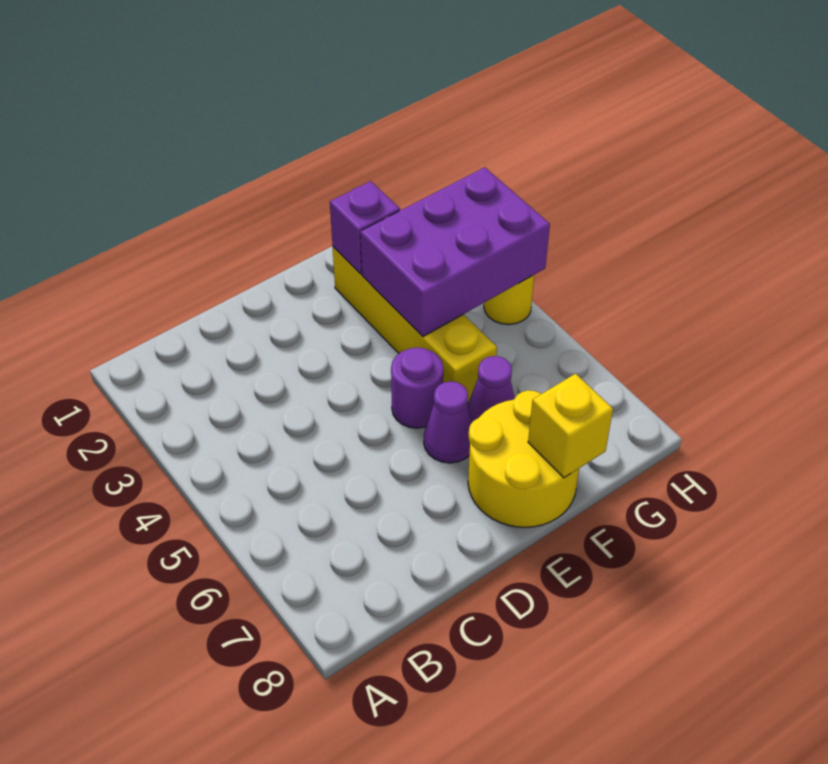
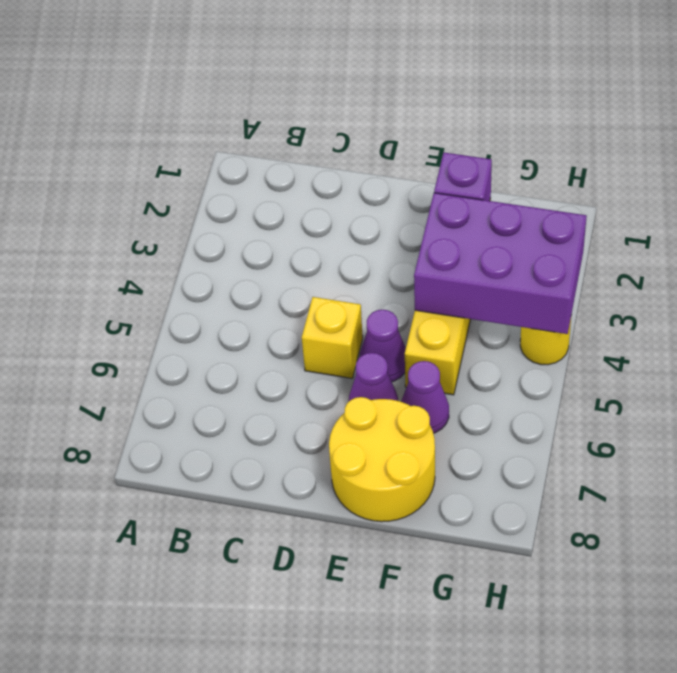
purple 1x1 round brick [391,348,443,428] -> purple 1x1 cone [359,310,406,382]
yellow 1x1 brick [528,374,613,478] -> yellow 1x1 brick moved to [302,297,363,378]

